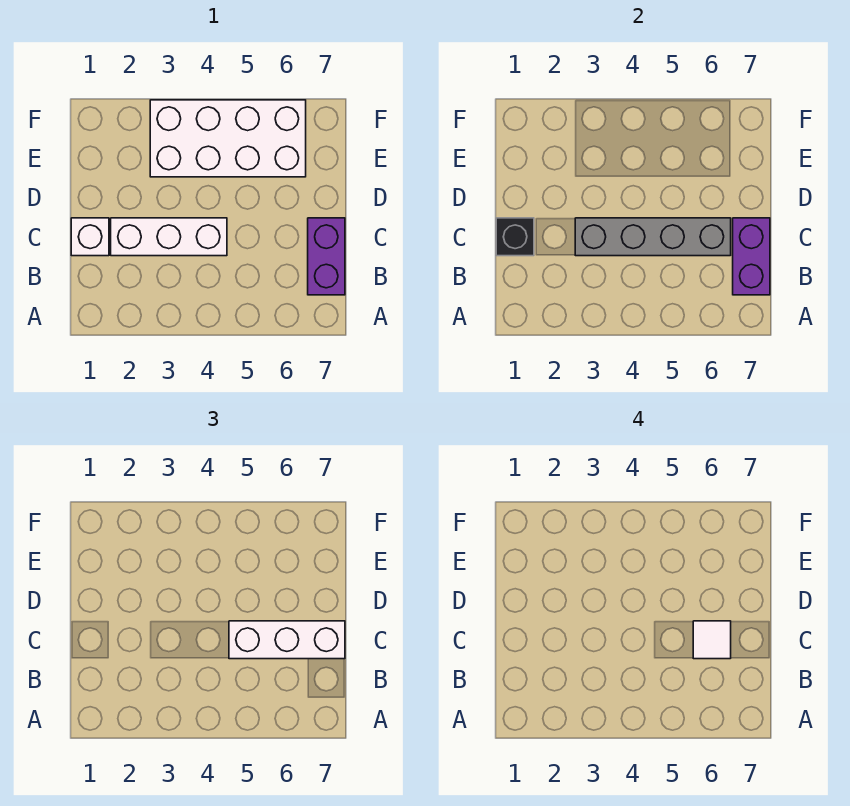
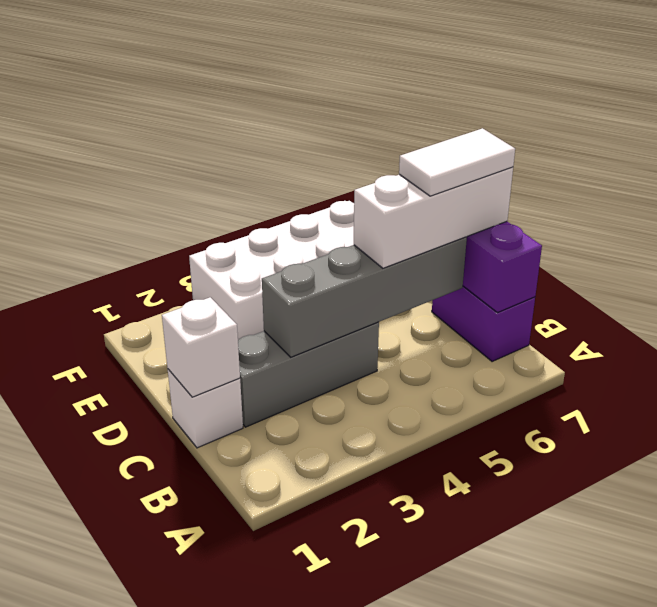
black 1x1 brick [496,218,534,256] -> white 1x1 brick [162,297,240,397]
white 1x3 brick [111,218,227,256] -> grey 1x3 brick [238,322,379,427]
white 1x1 tile [693,621,731,659] -> white 1x2 tile [399,128,515,196]

